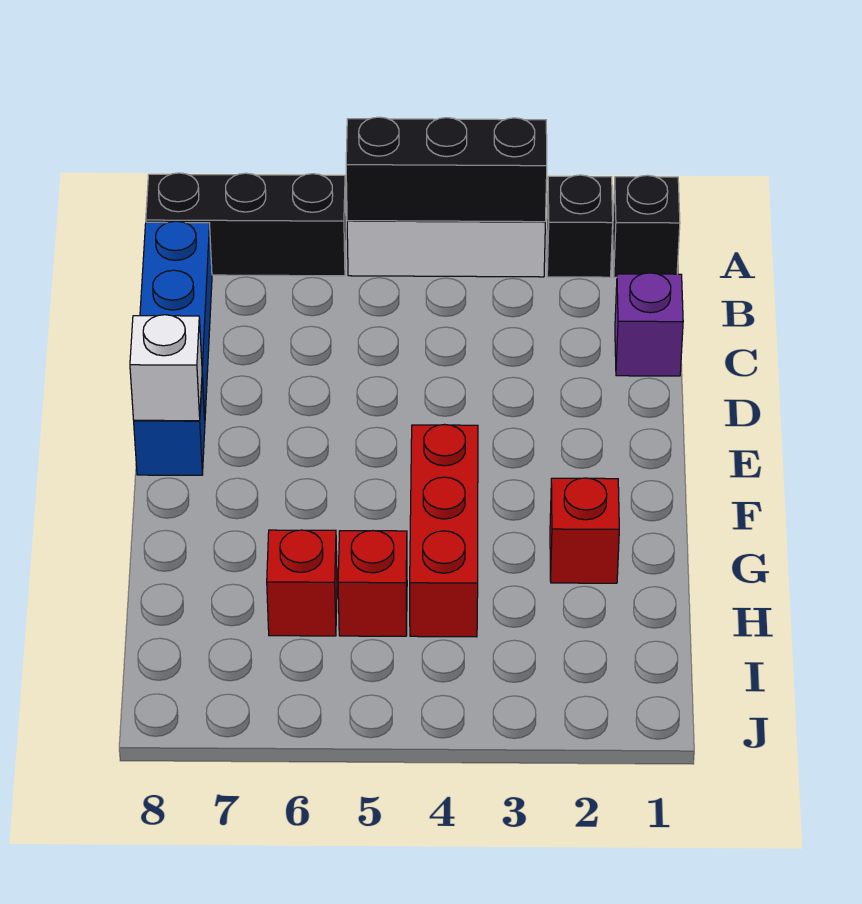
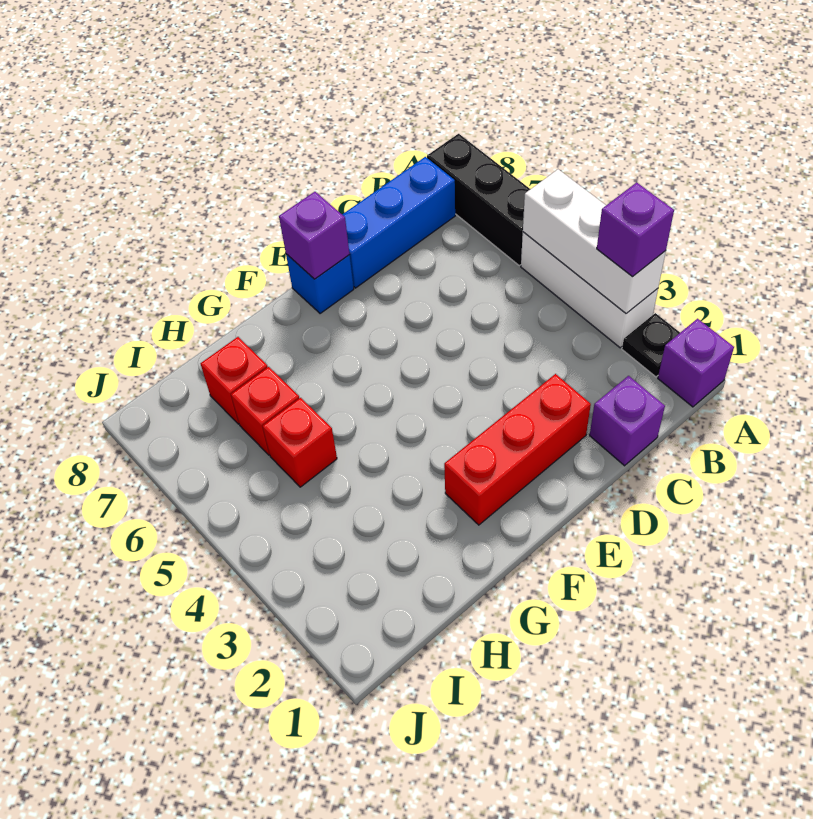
black 1x1 brick [612,175,680,277] -> purple 1x1 brick [658,319,734,407]
black 1x1 brick [547,175,613,277] -> black 1x1 plate [622,313,680,377]
black 1x3 brick [346,117,547,222] -> white 1x3 brick [523,169,666,313]
none -> purple 1x1 brick [597,182,674,277]
white 1x1 brick [130,315,202,421] -> purple 1x1 brick [279,192,350,279]
red 1x3 brick [410,424,478,637] -> red 1x3 brick moved to [444,374,591,525]
red 1x1 brick [550,478,619,583] -> red 1x1 brick moved to [200,337,268,424]

